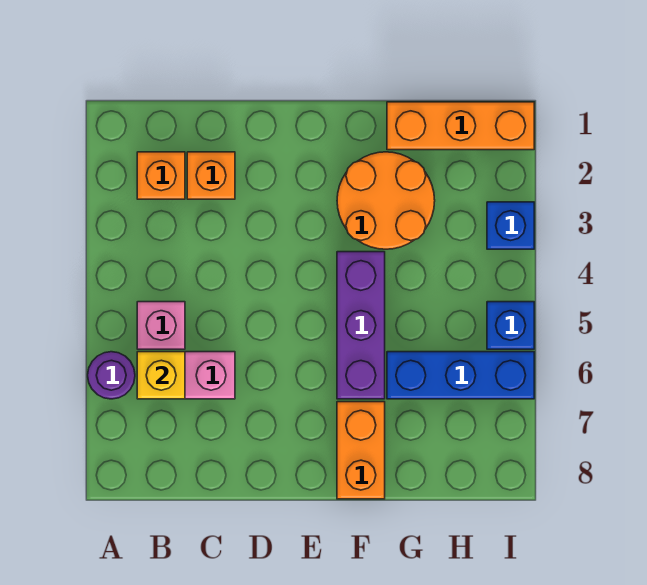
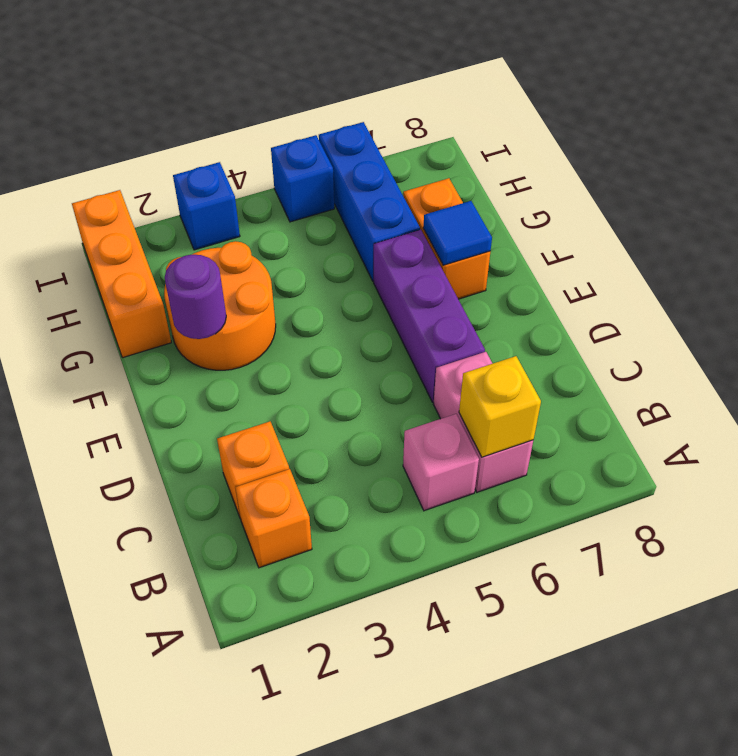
purple 1x1 round brick [88,352,135,399] -> purple 1x1 round brick moved to [165,255,226,339]
purple 1x3 brick [337,252,385,399] -> purple 1x3 brick turned to [374,230,485,402]
orange 1x2 brick [337,402,385,499] -> orange 1x2 brick turned to [403,178,490,299]
none -> blue 1x1 tile [423,201,492,265]

